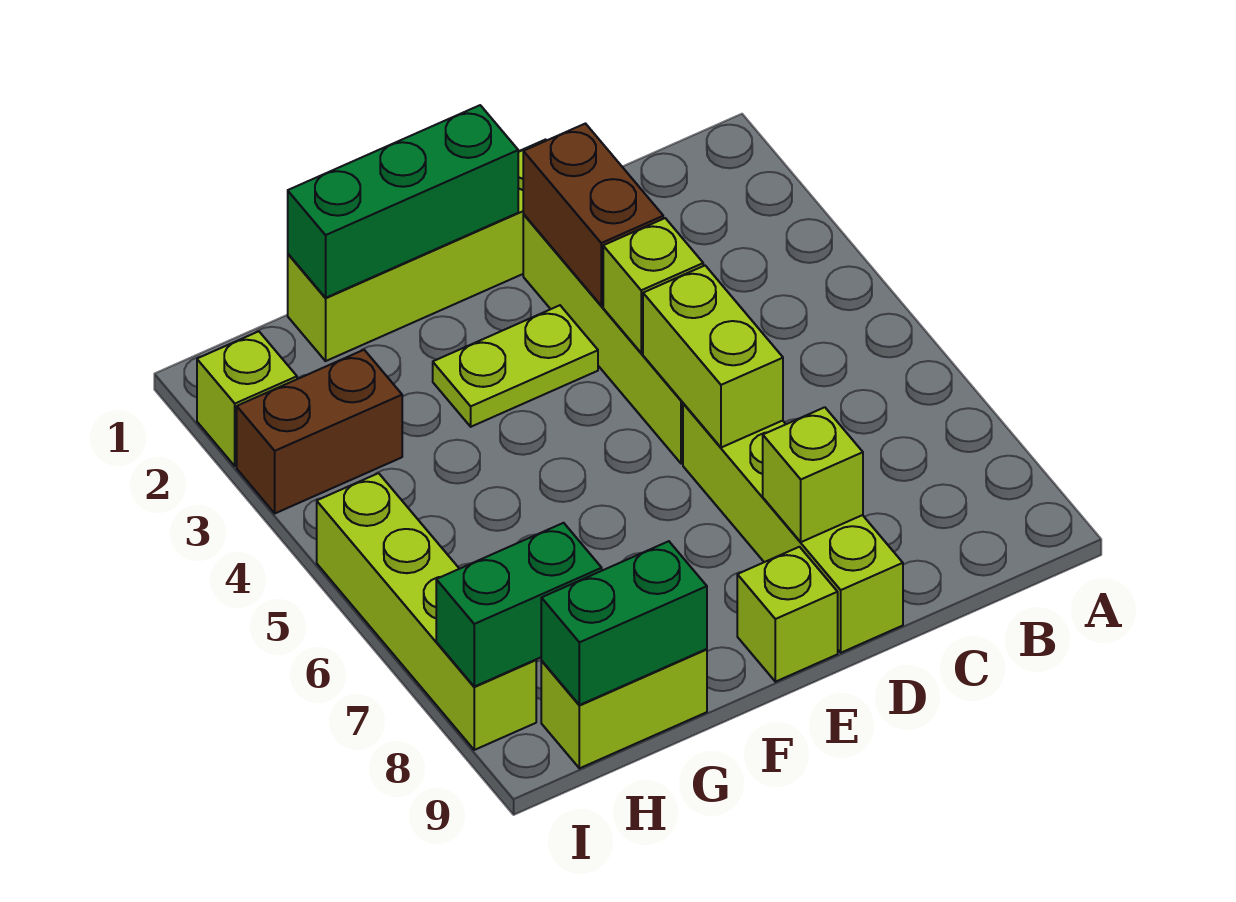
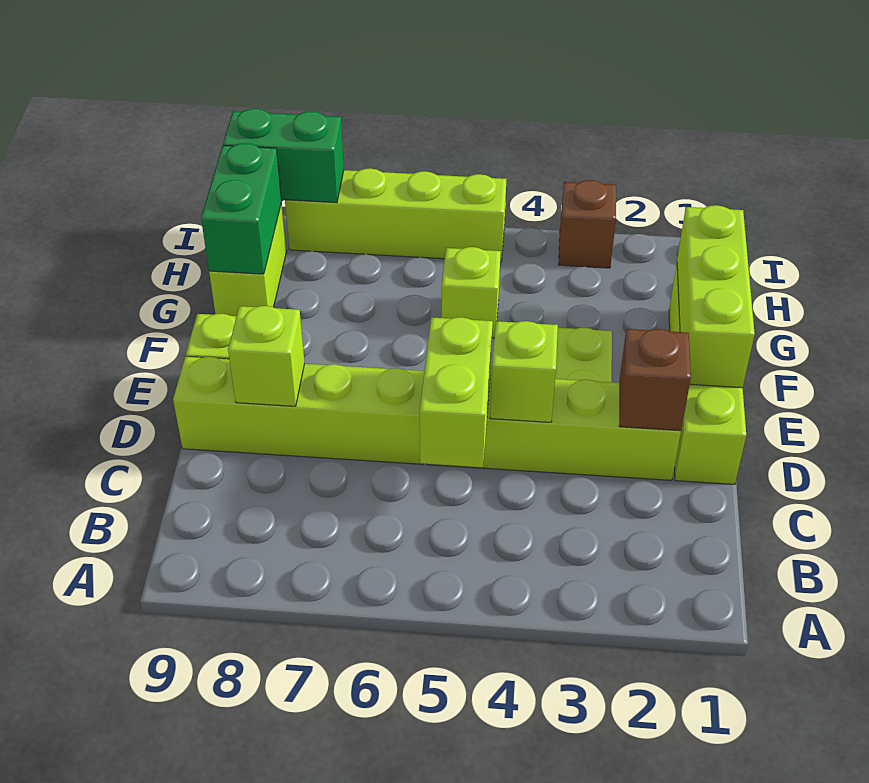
brown 1x2 brick [523,124,663,306] -> brown 1x1 brick [619,329,691,431]
lime 1x2 brick [643,266,783,448] -> lime 1x2 brick turned to [420,317,493,467]
green 1x3 brick [288,105,518,298] -> lime 1x3 brick [677,205,755,388]
brown 1x2 brick [237,350,402,513] -> brown 1x1 brick [558,180,616,268]
green 1x2 brick [436,523,602,687] -> green 1x2 brick turned to [223,109,344,203]
lime 1x1 brick [197,331,297,466] -> lime 1x1 brick moved to [441,247,501,338]

